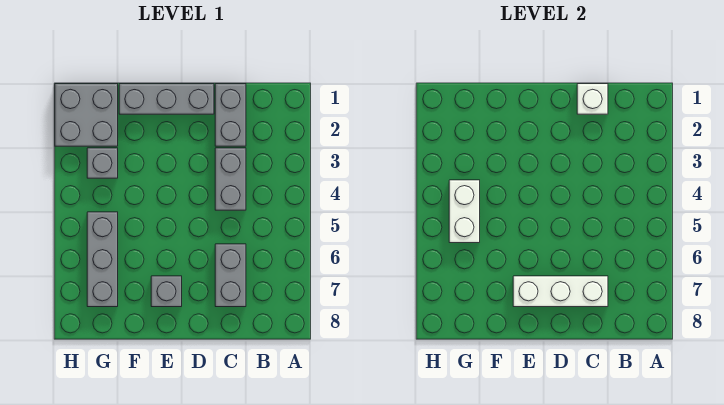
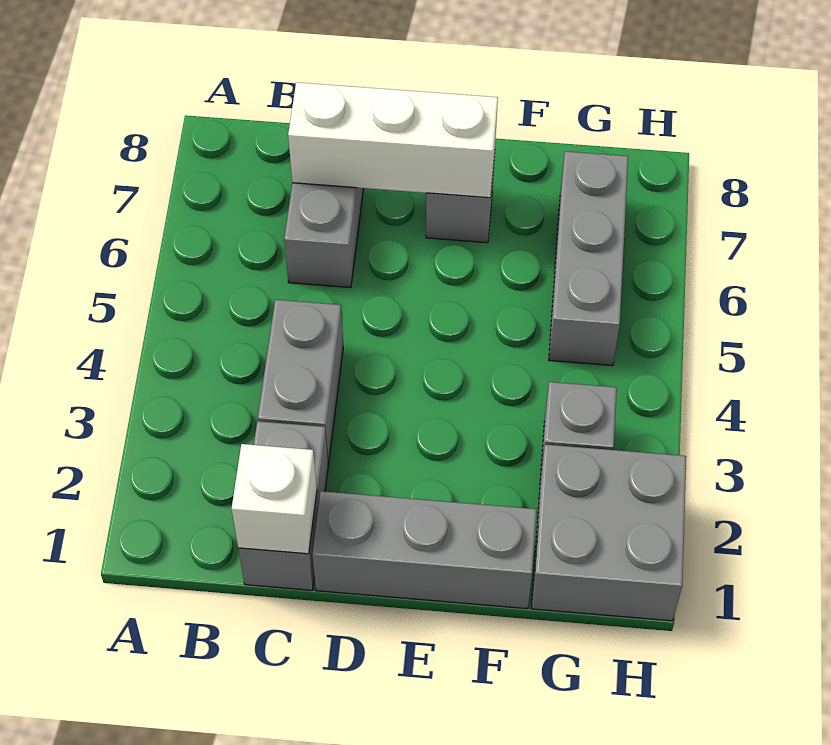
white 1x2 brick [449,180,480,243] -> none

